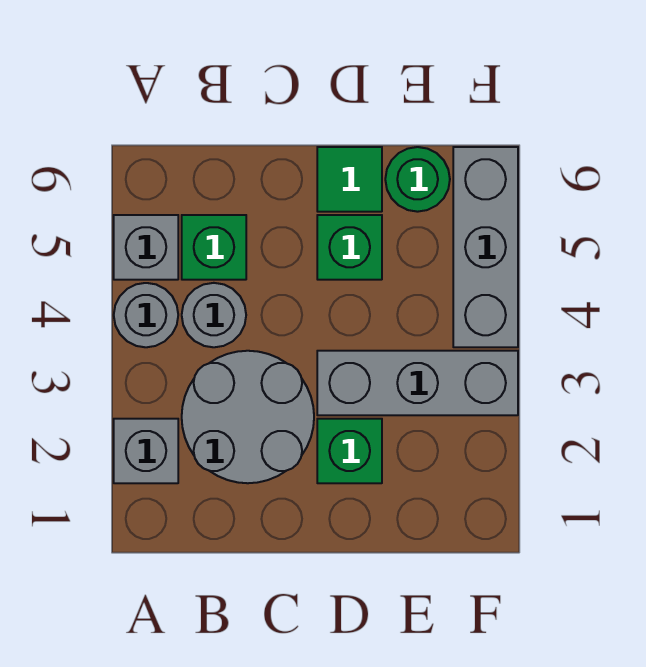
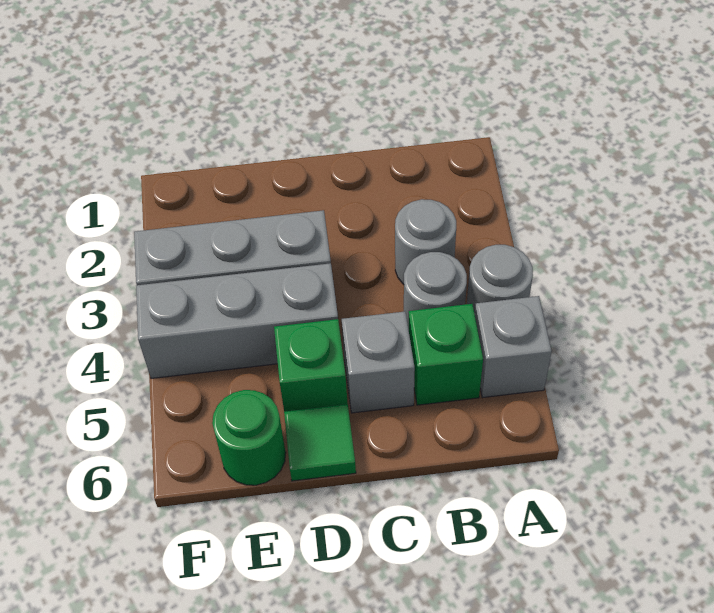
grey 1x1 brick [114,419,178,483] -> grey 1x1 brick moved to [342,312,415,413]
grey 2x2 round brick [182,351,314,483] -> grey 1x1 round brick [395,199,456,284]
green 1x1 brick [317,419,382,483] -> none
grey 1x3 brick [453,147,518,347] -> grey 1x3 brick turned to [136,263,338,378]

